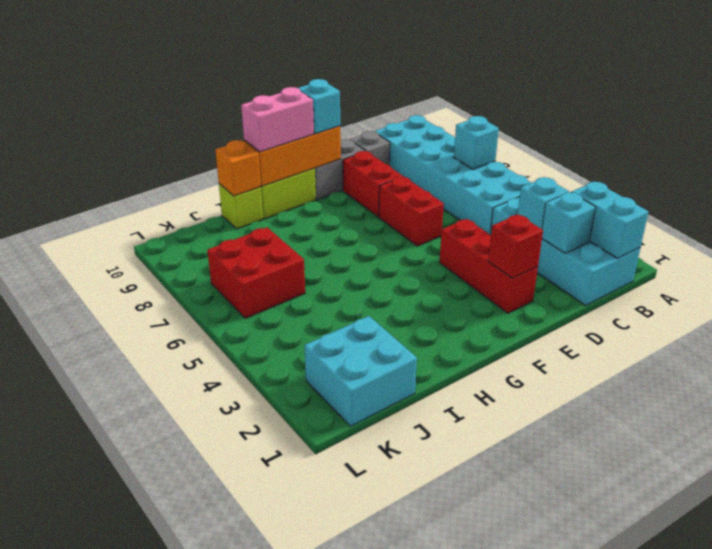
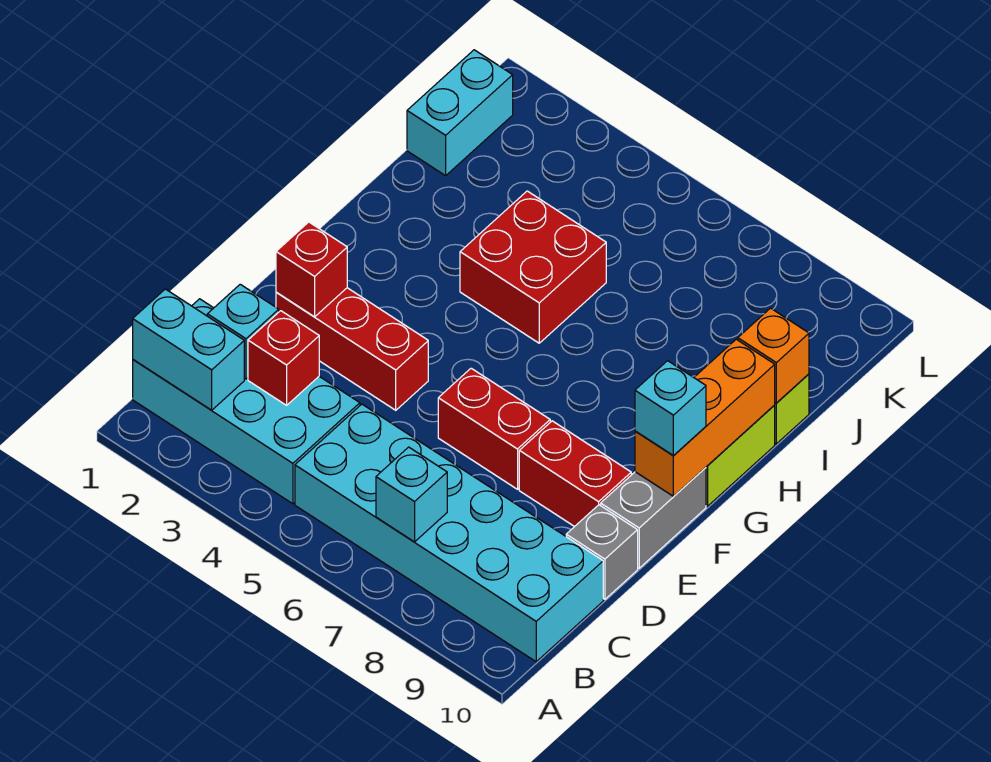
cyan 1x1 brick [518,177,569,229] -> red 1x1 brick [248,311,319,405]
pink 1x2 brick [241,87,314,152] -> none
cyan 2x2 brick [304,316,417,426] -> cyan 1x2 brick [407,50,513,176]
red 2x2 brick [207,227,305,318] -> red 2x2 brick moved to [460,191,606,343]

